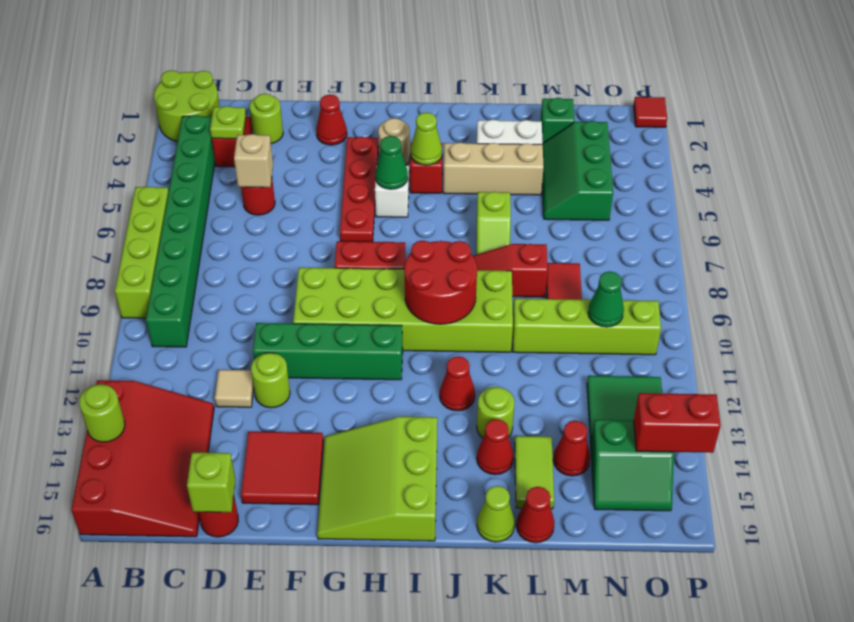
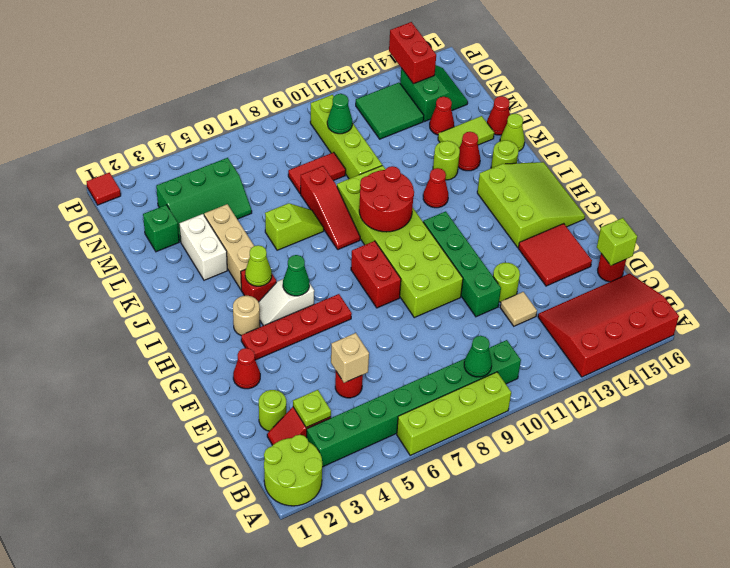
lime 1x1 round brick [79,384,125,442] -> lime 1x1 round brick moved to [491,140,519,168]
none -> green 1x1 cone [464,336,492,377]
lime 3x3 slope [317,417,437,541] -> lime 3x3 slope turned to [477,162,585,248]

